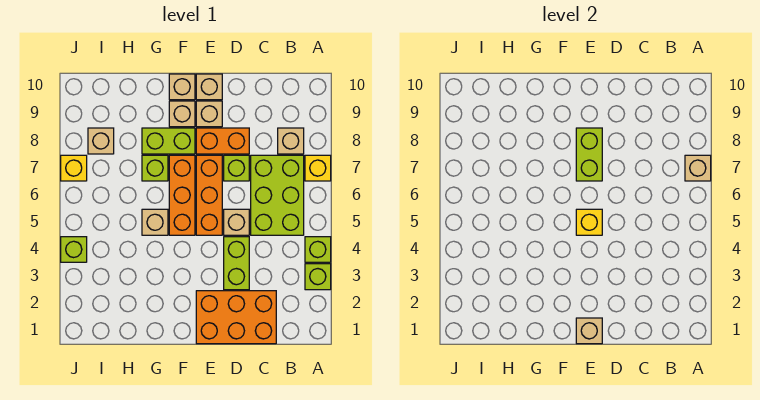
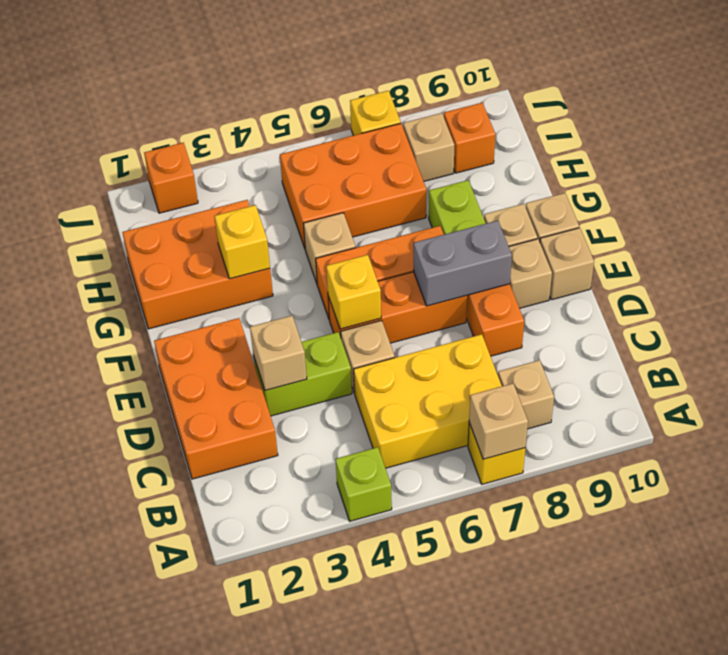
lime 1x1 brick [305,264,331,290] -> none
lime 2x3 brick [251,155,304,235] -> yellow 2x3 brick [354,334,502,468]
lime 1x1 brick [224,155,249,181] -> none
tan 1x1 brick [576,318,602,344] -> tan 1x1 brick moved to [250,316,307,390]
lime 1x2 brick [576,128,602,181] -> grey 1x2 brick [414,221,512,306]
none -> orange 2x3 brick [122,200,273,329]
none -> yellow 1x1 brick [215,205,270,279]
lime 1x1 brick [142,155,168,181] -> none
none -> orange 2x3 brick [280,123,426,248]
none -> orange 1x1 brick [444,103,495,173]
none -> orange 1x1 brick [144,143,198,213]
lime 1x1 brick [61,237,87,262] -> none

